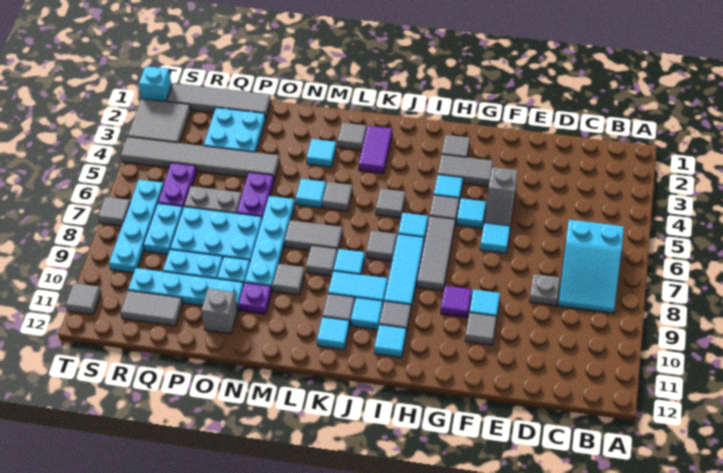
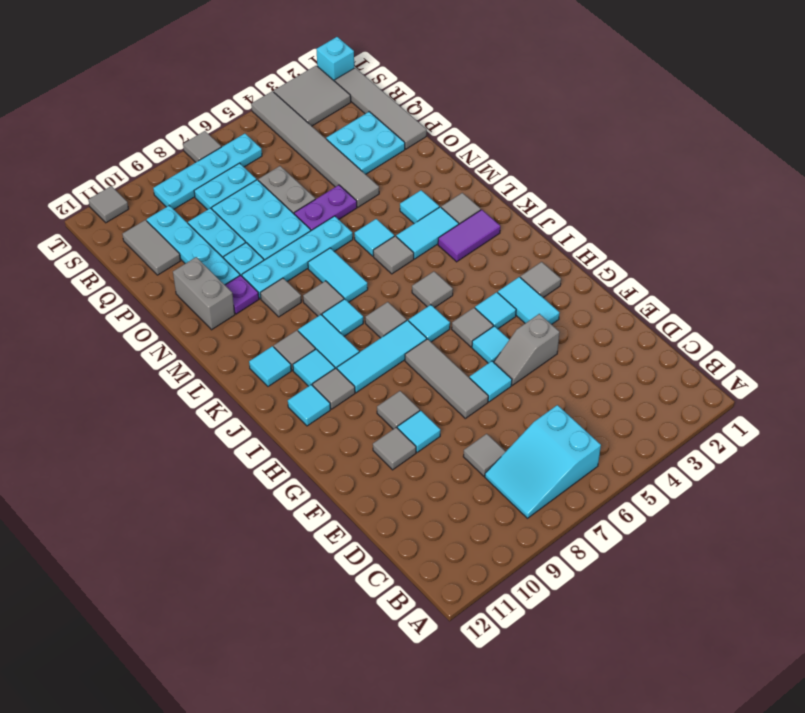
grey 1x1 plate [529,274,560,306] -> grey 1x1 tile [463,434,506,476]
grey 1x2 tile [438,154,493,186] -> cyan 1x2 tile [498,277,559,324]
purple 1x1 tile [441,286,472,317] -> grey 1x1 tile [377,391,420,429]
grey 1x3 tile [417,216,455,291] -> grey 1x3 tile turned to [405,339,488,418]
none -> cyan 1x2 tile [396,207,459,259]
grey 1x2 tile [284,220,343,252] -> cyan 1x2 tile [308,248,368,302]
grey 1x1 brick [201,288,238,334] -> grey 1x2 brick [173,257,235,330]
purple 1x2 plate [158,163,197,208] -> none

